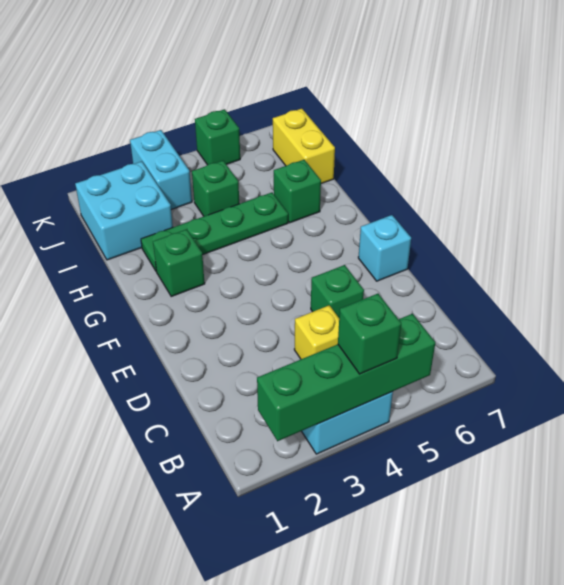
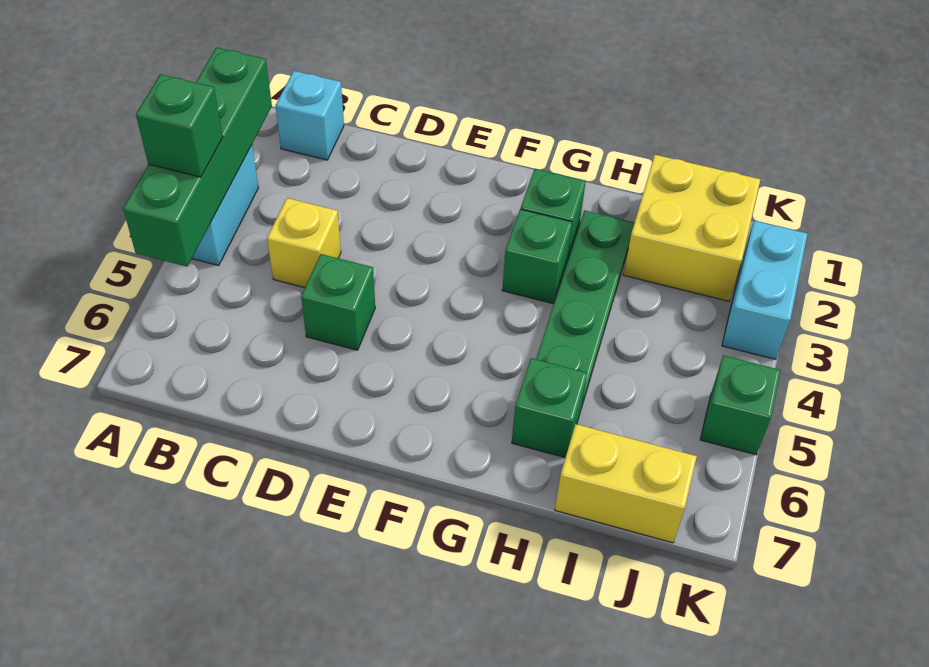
cyan 1x1 brick [358,215,411,281] -> cyan 1x1 brick moved to [275,71,344,160]
cyan 2x2 brick [75,161,173,260] -> yellow 2x2 brick [623,155,761,301]
green 1x1 brick [192,161,239,216] -> green 1x1 brick moved to [502,209,572,304]
cyan 1x2 brick [130,130,192,209] -> cyan 1x2 brick turned to [722,221,807,359]

